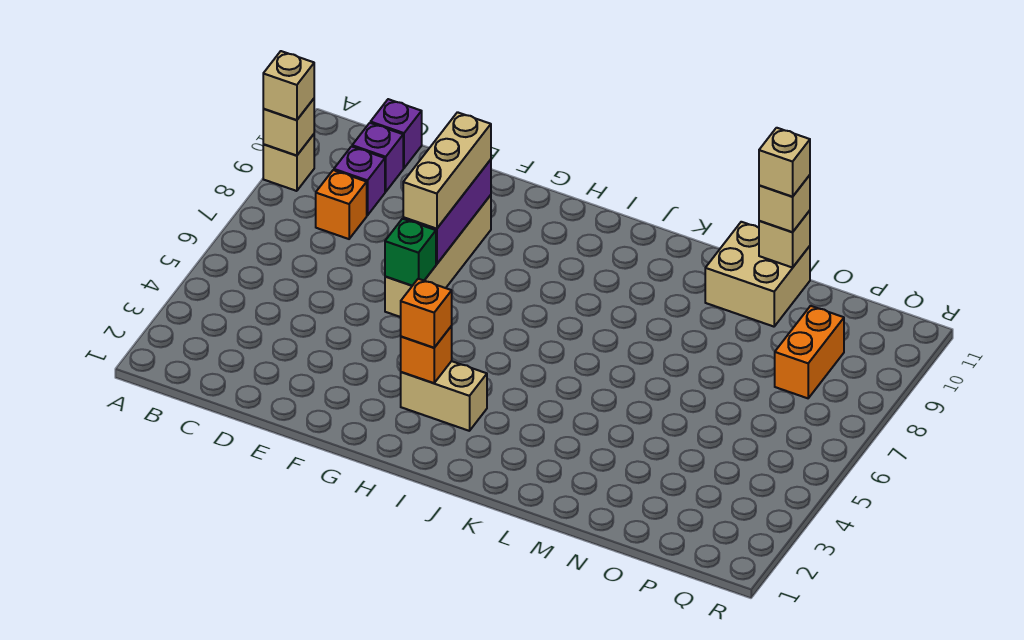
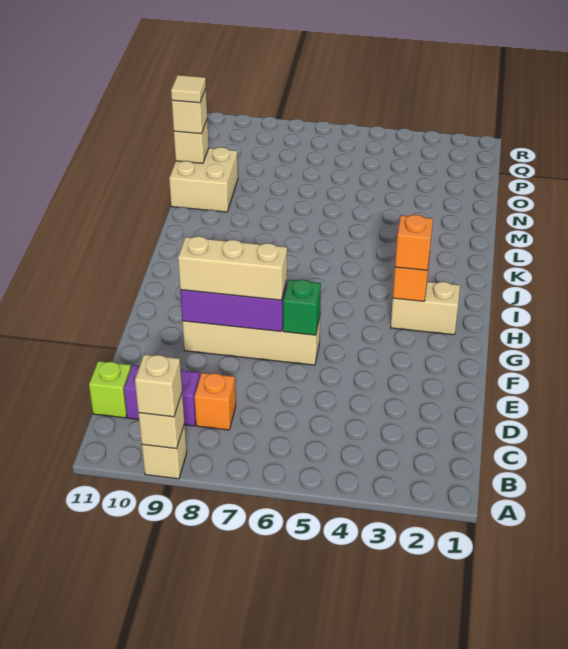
purple 1x1 brick [371,99,422,168] -> lime 1x1 brick [89,361,131,418]
tan 1x2 brick [401,361,487,431] -> tan 1x2 brick turned to [391,282,460,335]
tan 1x1 brick [759,128,810,197] -> tan 1x1 tile [171,75,206,103]
orange 1x2 brick [775,306,844,398] -> none

